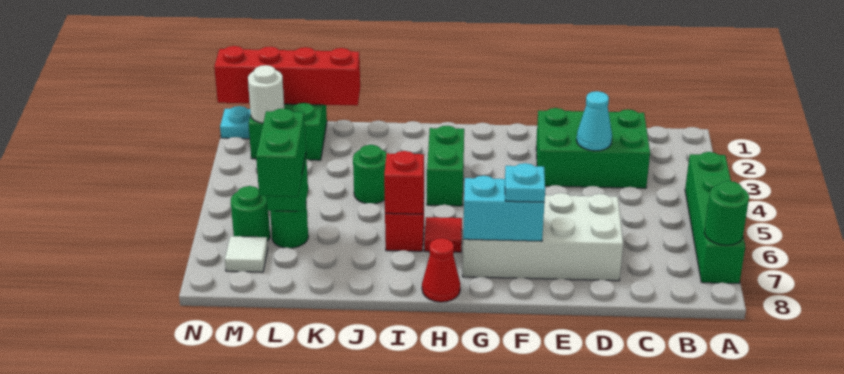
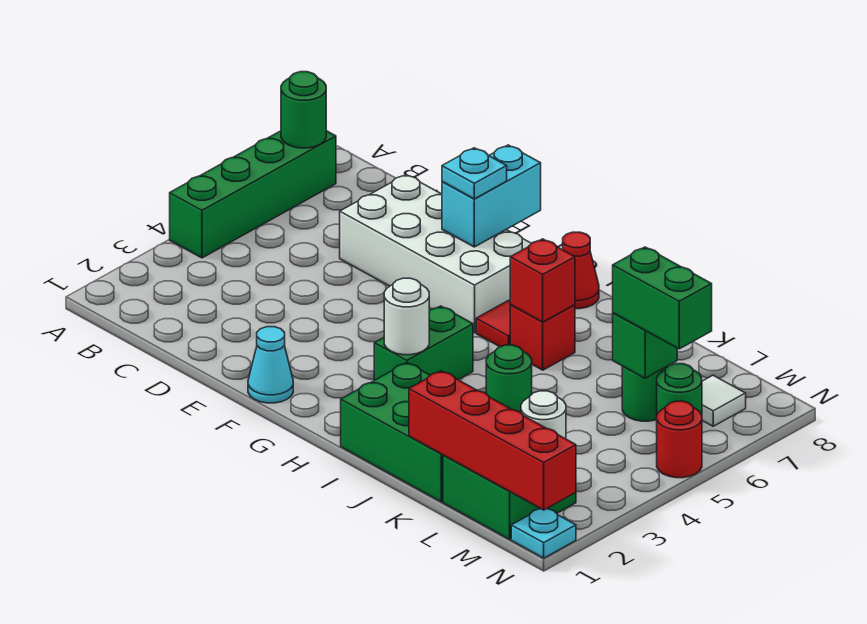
green 2x3 brick [536,108,650,188] -> green 2x3 brick moved to [341,363,443,502]
cyan 1x1 cone [576,91,612,151] -> cyan 1x1 cone moved to [248,327,293,403]
cyan 1x2 brick [463,176,544,241] -> cyan 1x2 brick turned to [442,145,541,247]
none -> white 1x1 round brick [384,278,429,355]
green 1x2 brick [256,108,306,197] -> green 1x2 brick turned to [613,247,712,349]
none -> red 1x1 round brick [657,401,702,478]

